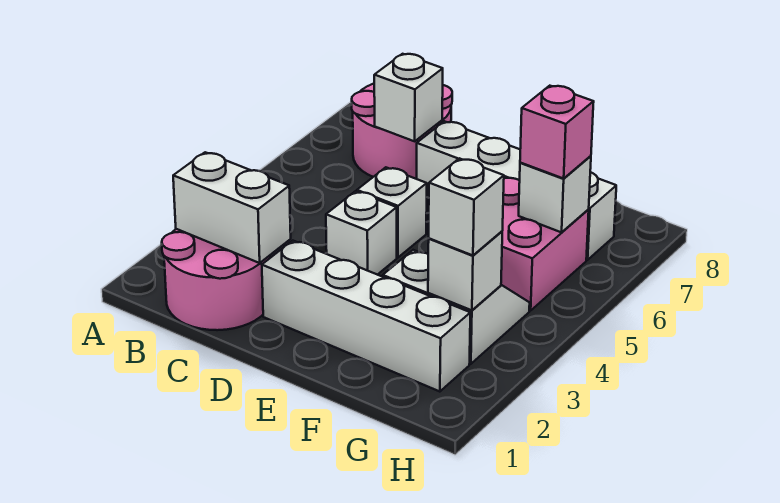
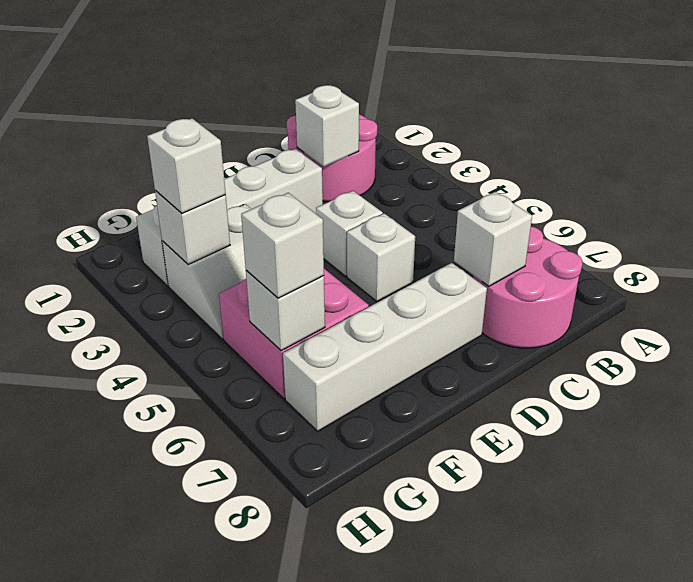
white 1x2 brick [173,152,291,263] -> white 1x1 brick [295,85,359,167]
pink 1x1 brick [520,86,594,179] -> white 1x1 brick [241,193,324,298]

